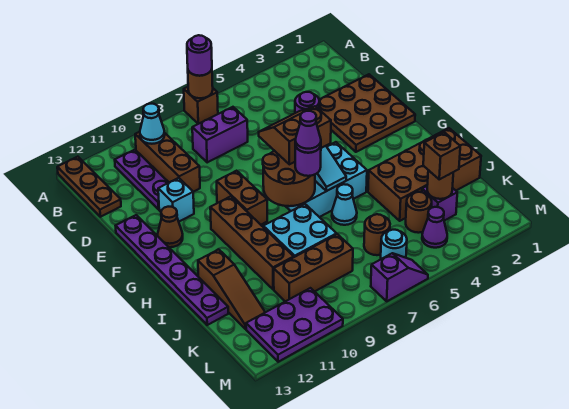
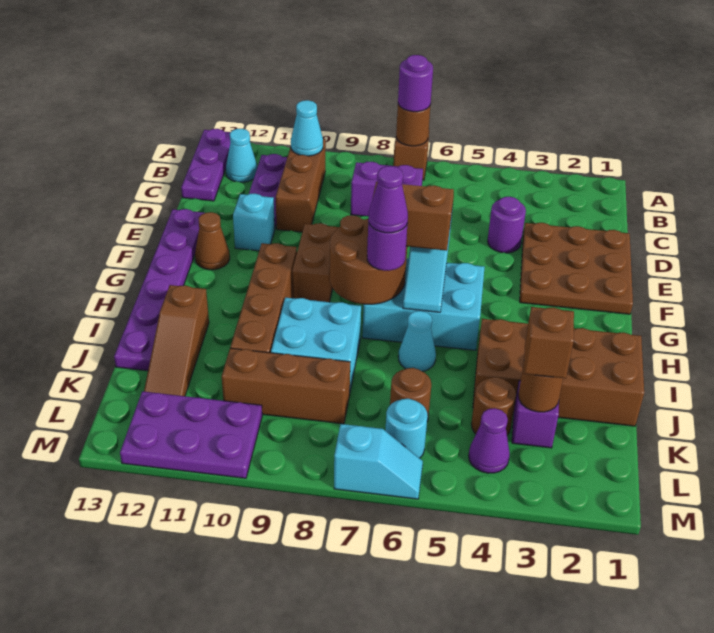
brown 1x3 plate [57,157,121,217] -> purple 1x3 plate [181,129,230,201]
none -> cyan 1x1 cone [226,129,257,182]
purple 1x2 slope [371,253,428,301] -> cyan 1x2 slope [334,424,423,499]

